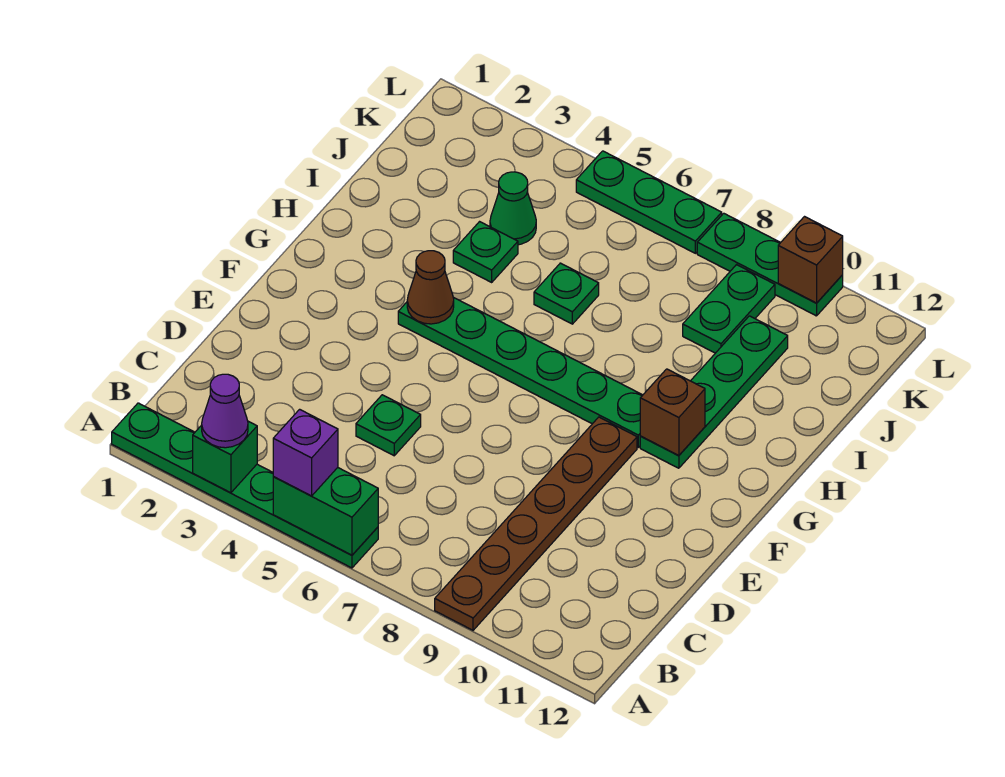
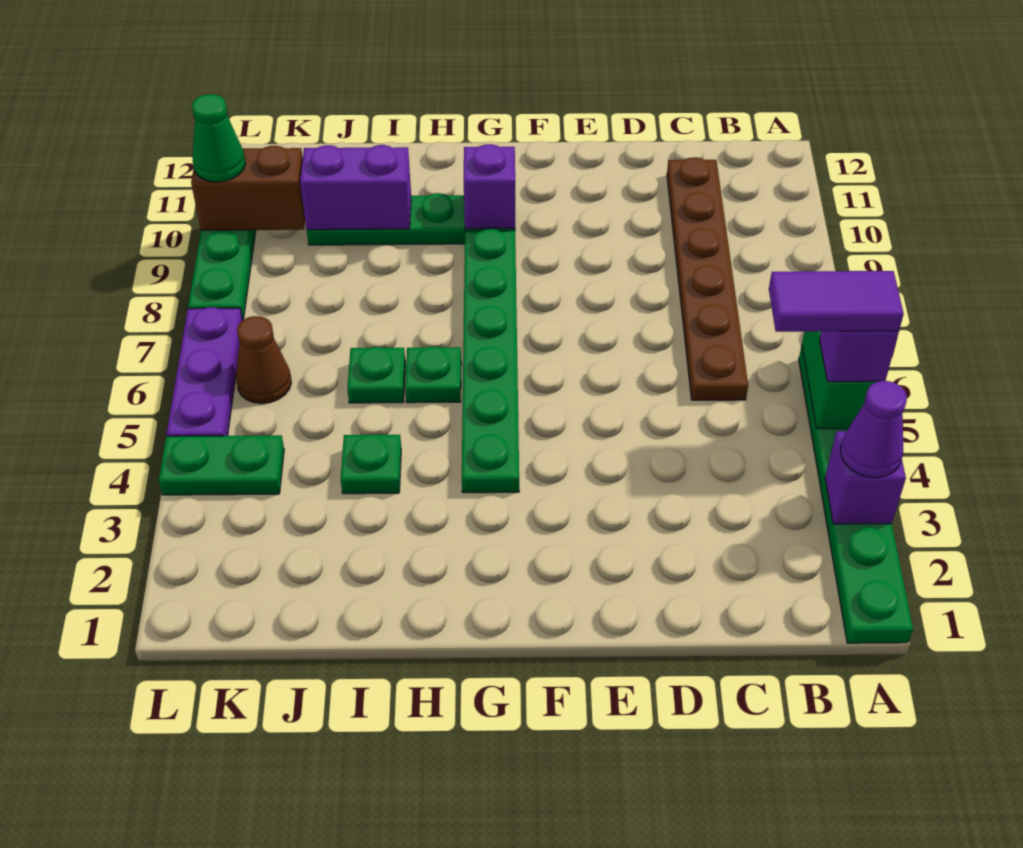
green 1x1 brick [193,421,257,493] -> purple 1x1 brick [825,431,906,524]
none -> purple 1x2 tile [769,271,904,332]
brown 1x6 plate [435,417,637,630] -> brown 1x6 plate turned to [667,157,748,400]
green 1x1 plate [356,395,421,456] -> green 1x1 plate moved to [405,347,461,403]
brown 1x1 cone [407,251,454,324] -> brown 1x1 cone moved to [236,316,291,404]
brown 1x1 brick [640,369,705,456] -> purple 1x1 brick [464,144,515,229]
none -> purple 1x2 brick [300,145,411,230]
green 1x1 cone [490,172,536,245] -> green 1x1 cone moved to [192,94,245,182]
green 1x2 plate [683,265,775,353] -> green 1x2 plate moved to [159,435,284,495]
green 1x3 plate [576,151,722,253] -> purple 1x3 plate [167,307,243,436]
brown 1x1 brick [778,217,843,303] -> brown 1x2 brick [191,146,305,230]

